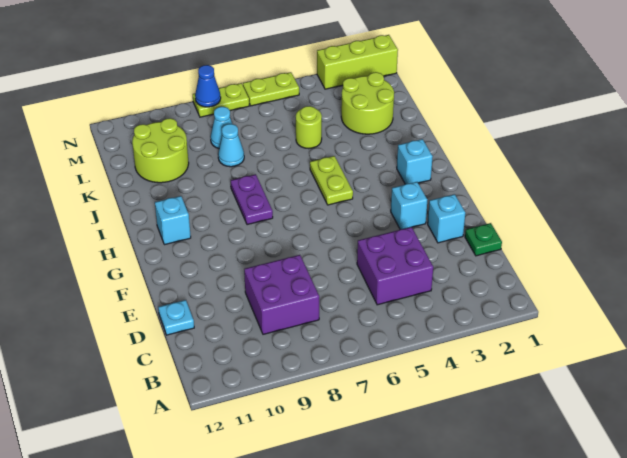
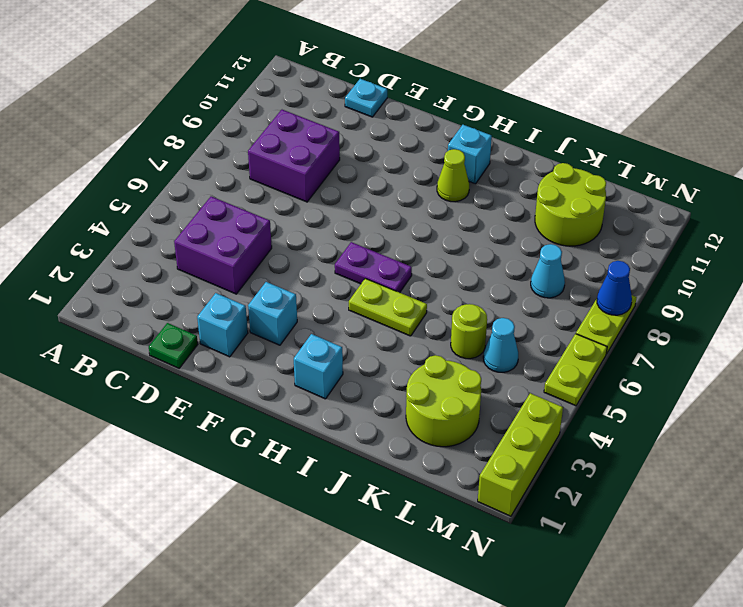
purple 1x2 plate [231,174,273,225] -> purple 1x2 plate moved to [335,242,412,293]
none -> lime 1x1 cone [437,149,469,202]
cyan 1x1 cone [218,124,244,167] -> cyan 1x1 cone moved to [483,318,518,372]

